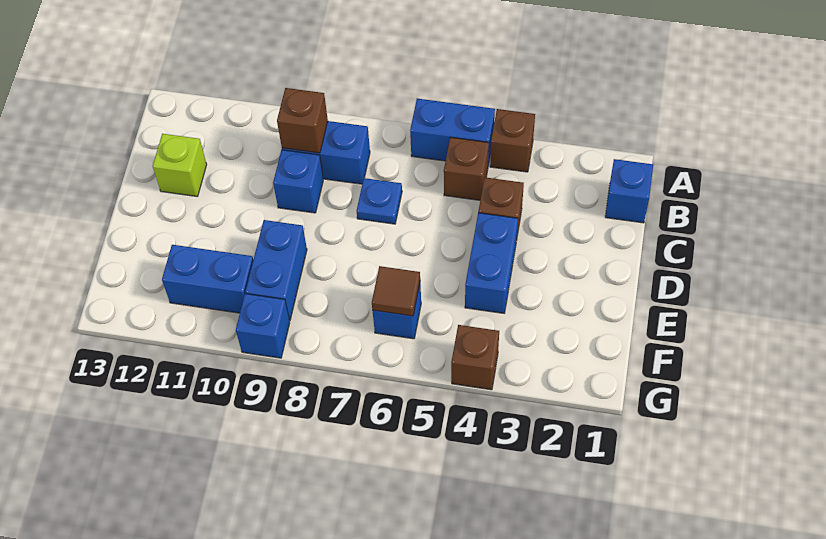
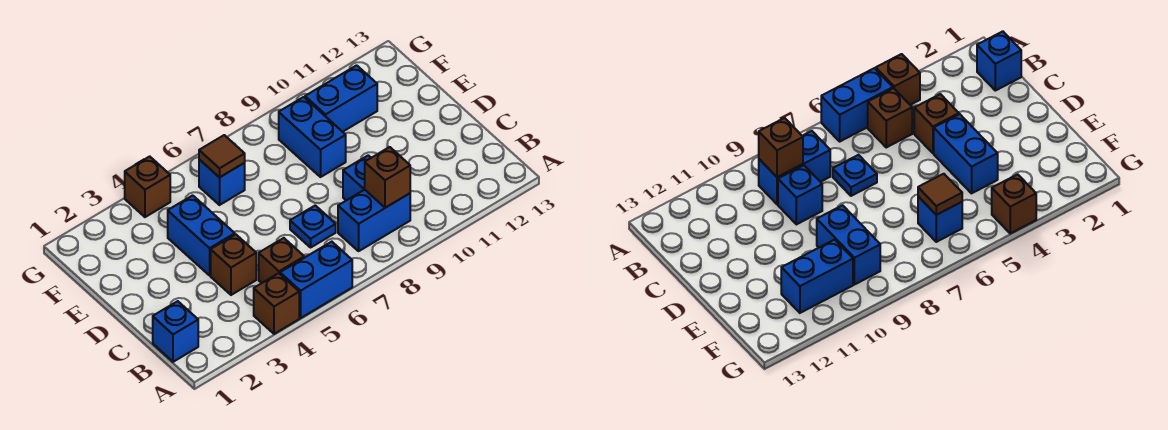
lime 1x1 brick [153,134,207,197] -> none
blue 1x1 brick [236,294,290,358] -> none

